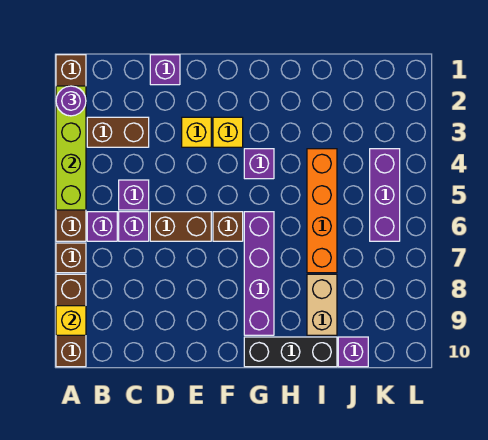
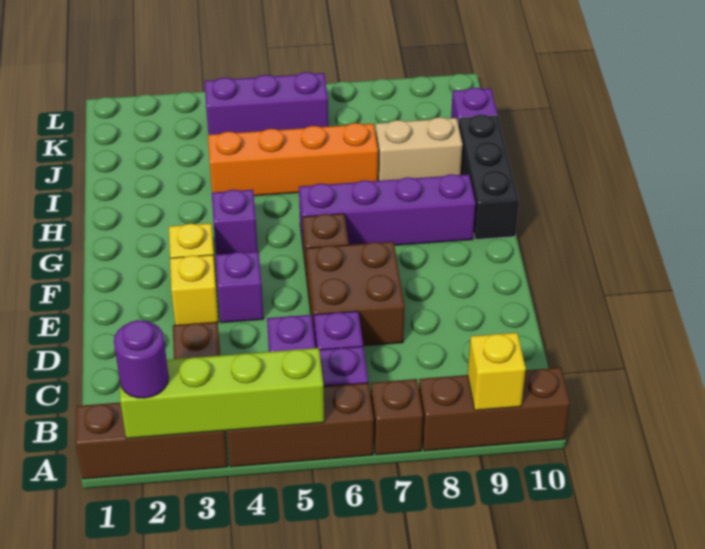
purple 1x1 brick [150,55,180,85] -> purple 1x1 brick moved to [216,252,264,323]
brown 1x2 brick [150,212,211,241] -> brown 2x2 brick [306,242,405,346]

